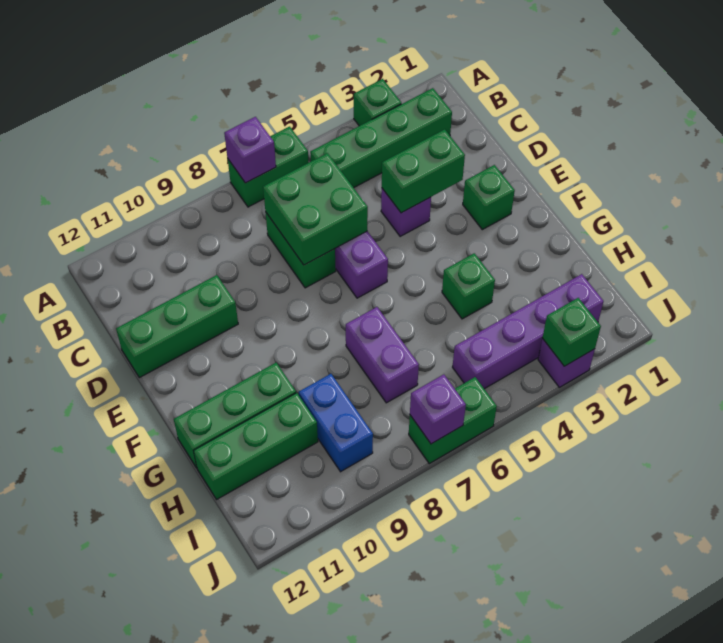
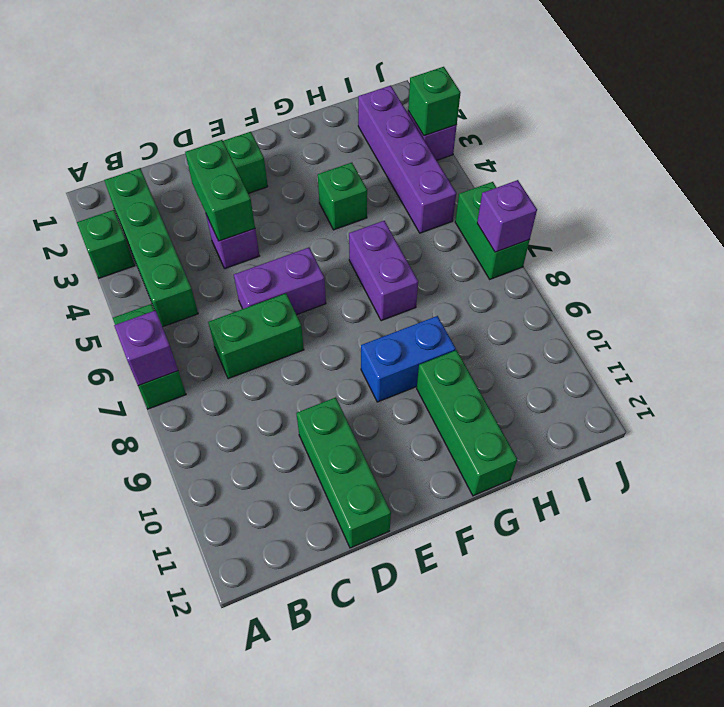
green 2x2 brick [263,153,368,265] -> none
purple 1x2 brick [346,307,419,403] -> purple 1x2 brick turned to [349,221,418,321]
blue 1x2 brick [299,374,373,472] -> blue 1x2 brick moved to [361,316,456,402]
green 1x3 brick [194,393,318,500] -> none

